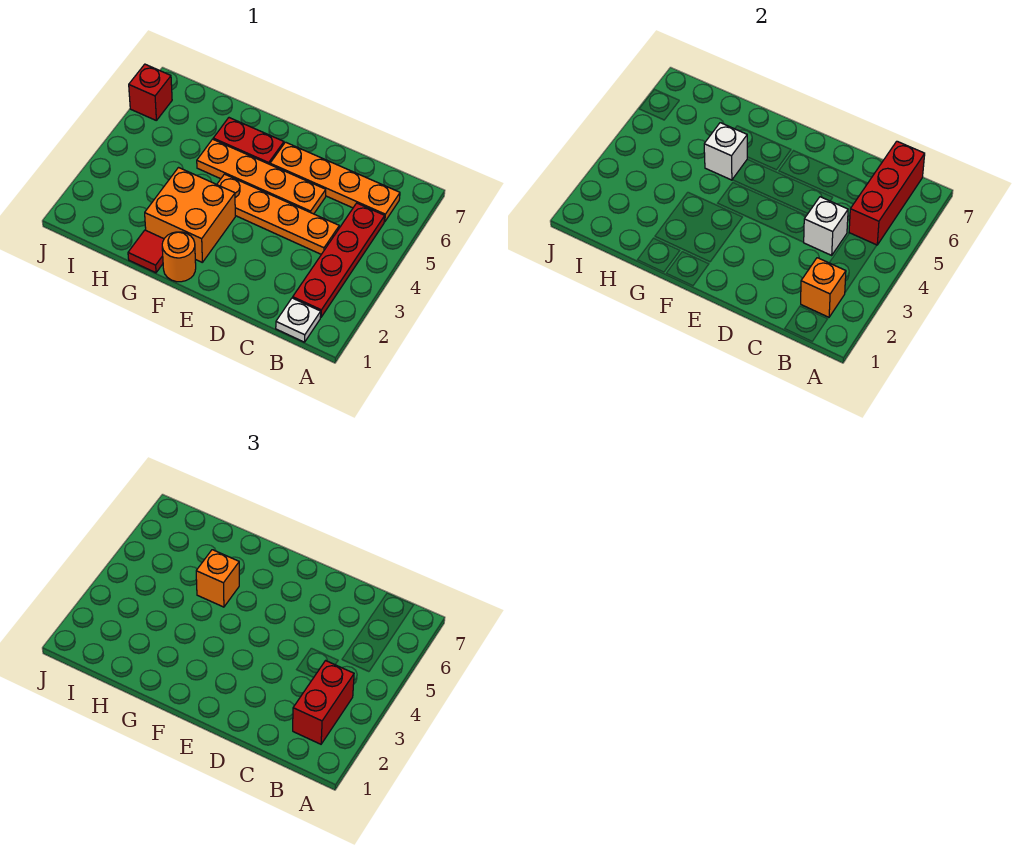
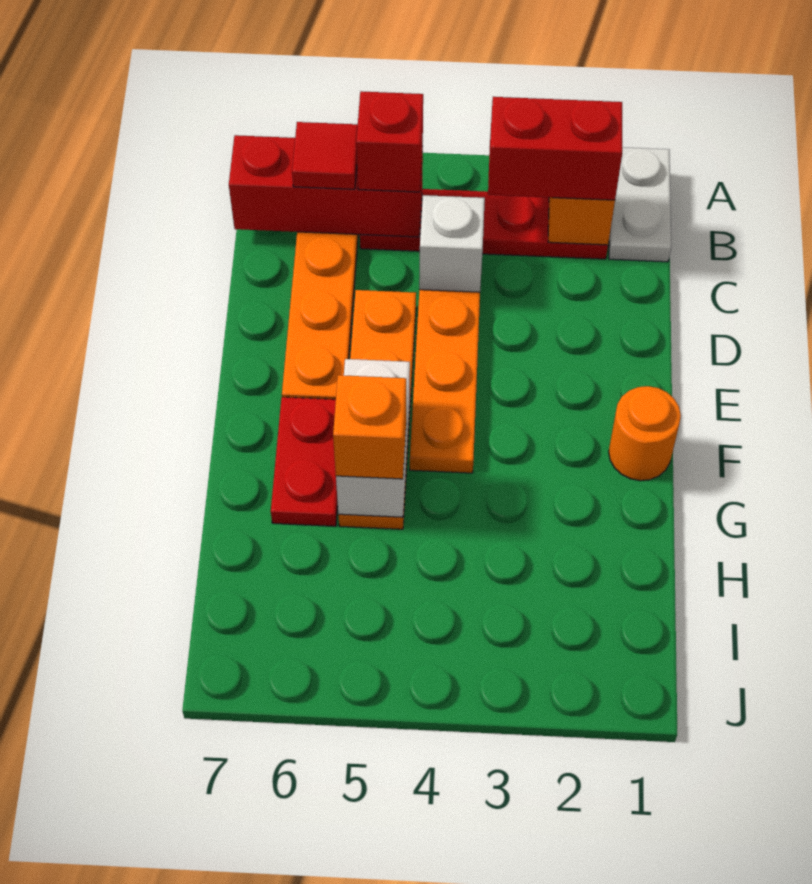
white 1x1 plate [276,298,321,342] -> white 1x2 plate [609,147,671,262]
orange 2x2 brick [145,168,235,262] -> none
red 1x1 tile [128,230,164,273] -> red 1x1 tile moved to [292,122,358,189]
white 1x1 brick [704,123,747,180] -> white 1x2 brick [336,359,410,517]
red 1x1 brick [129,64,172,120] -> red 1x1 brick moved to [356,91,423,192]

